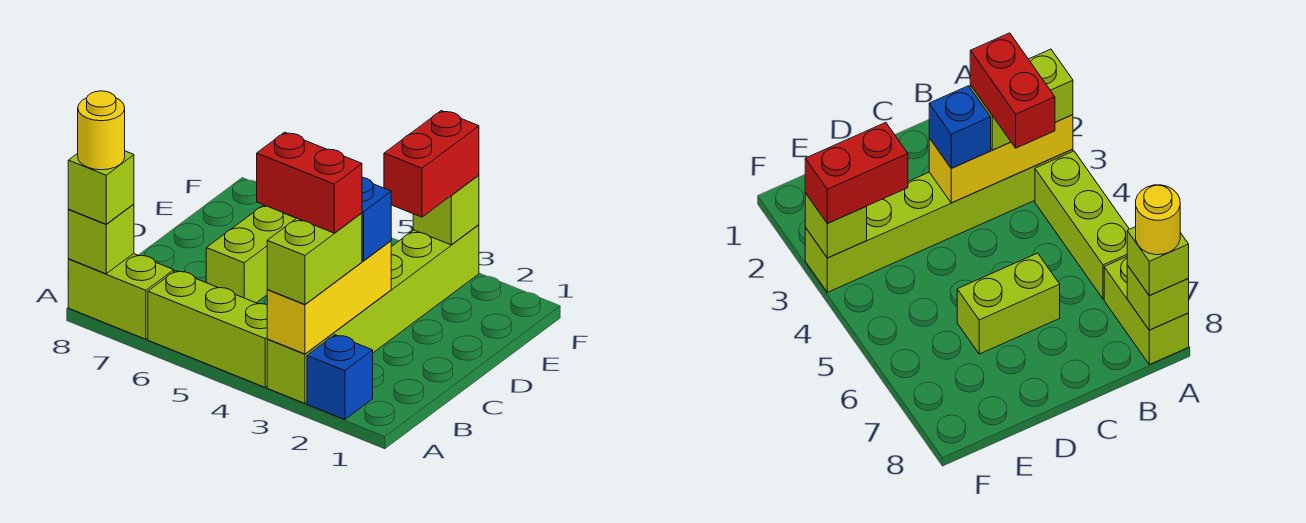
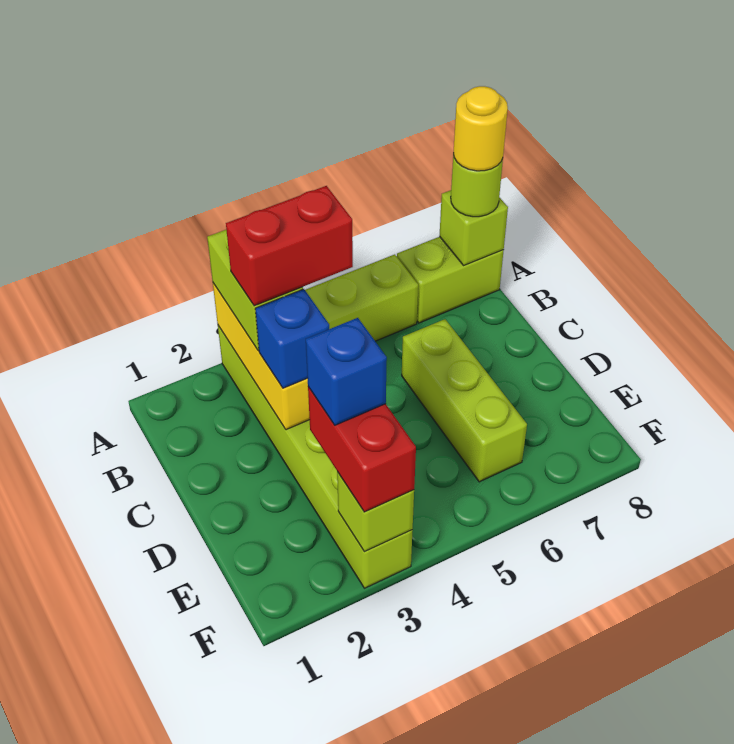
blue 1x1 brick [307,335,373,420] -> blue 1x1 brick moved to [306,318,387,425]
lime 1x1 brick [68,151,134,224] -> lime 1x1 round brick [451,153,503,217]
lime 1x2 brick [206,205,296,303] -> lime 1x3 brick [402,319,527,482]

